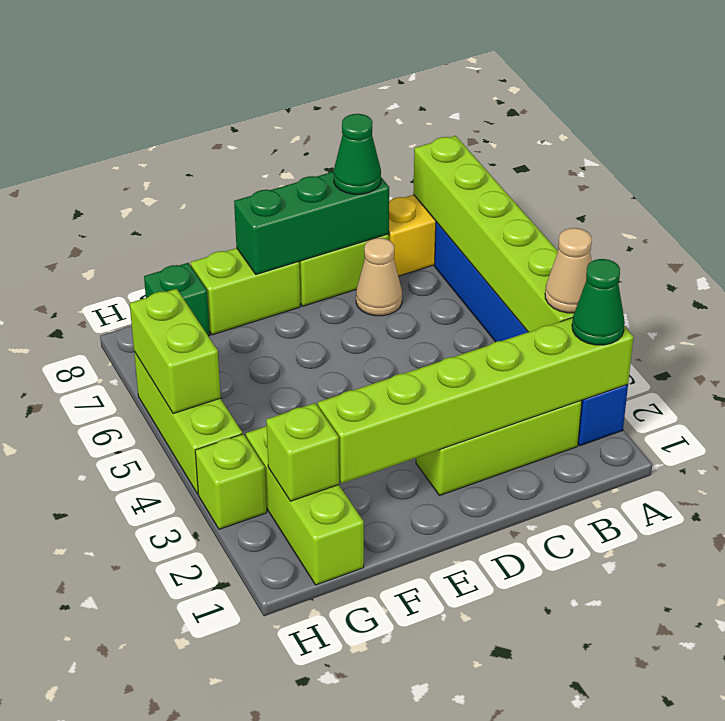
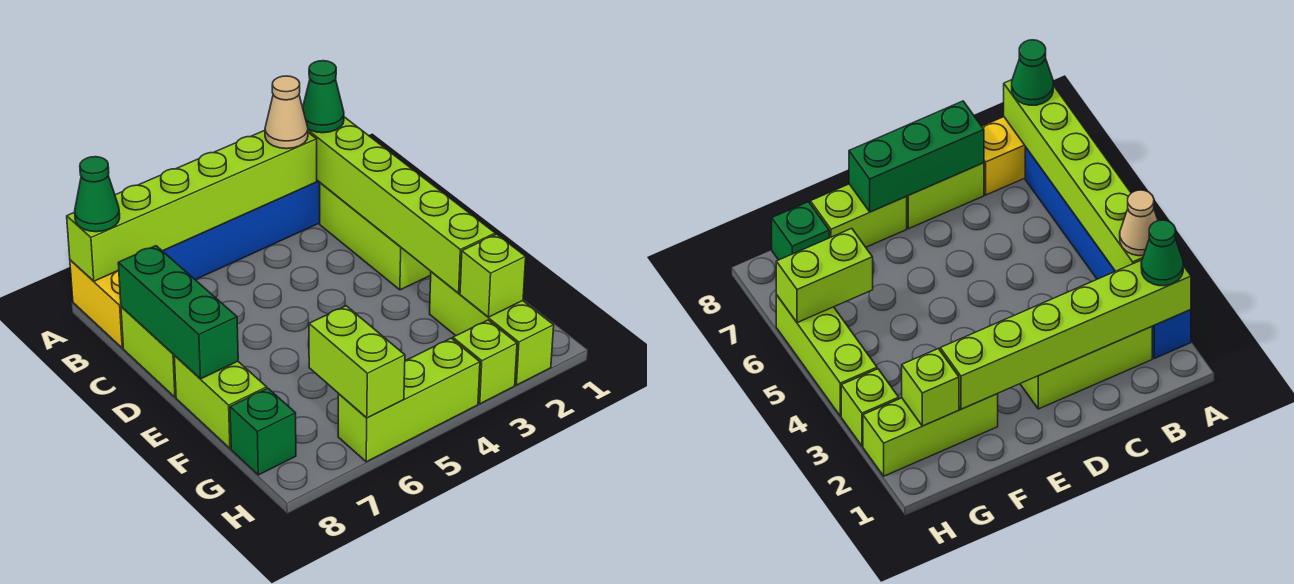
tan 1x1 cone [356,238,402,316] -> none
green 1x1 cone [334,114,381,194] -> green 1x1 cone moved to [75,157,120,232]
lime 1x3 brick [246,426,364,585] -> lime 1x3 brick turned to [430,272,554,385]
lime 1x2 brick [130,289,221,414] -> lime 1x2 brick turned to [309,306,405,418]

